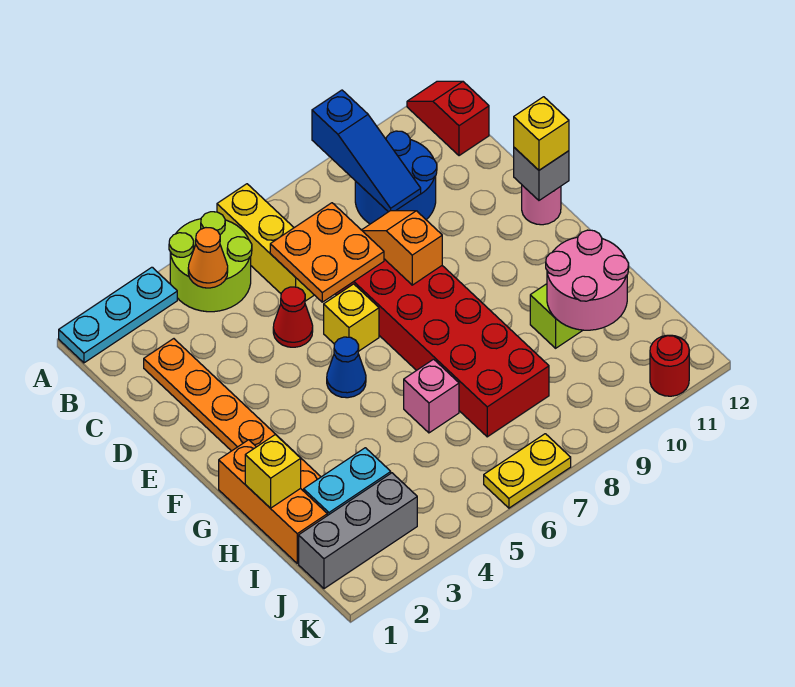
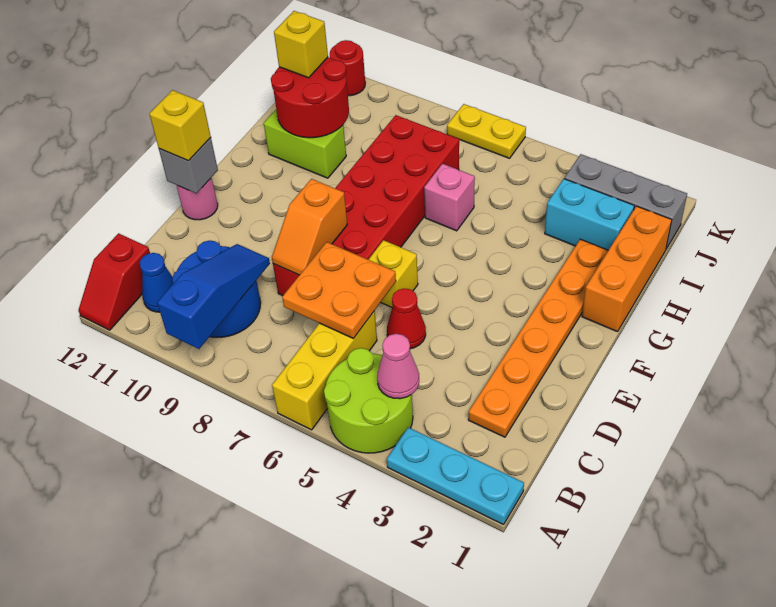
orange 1x1 cone [188,228,228,288] -> pink 1x1 cone [377,334,419,399]
blue 1x1 cone [327,337,366,398] -> blue 1x1 cone moved to [140,253,173,312]
yellow 1x1 brick [245,435,301,508] -> yellow 1x1 brick moved to [274,11,328,78]
pink 2x2 round brick [546,230,629,330] -> red 2x2 round brick [271,57,349,138]

